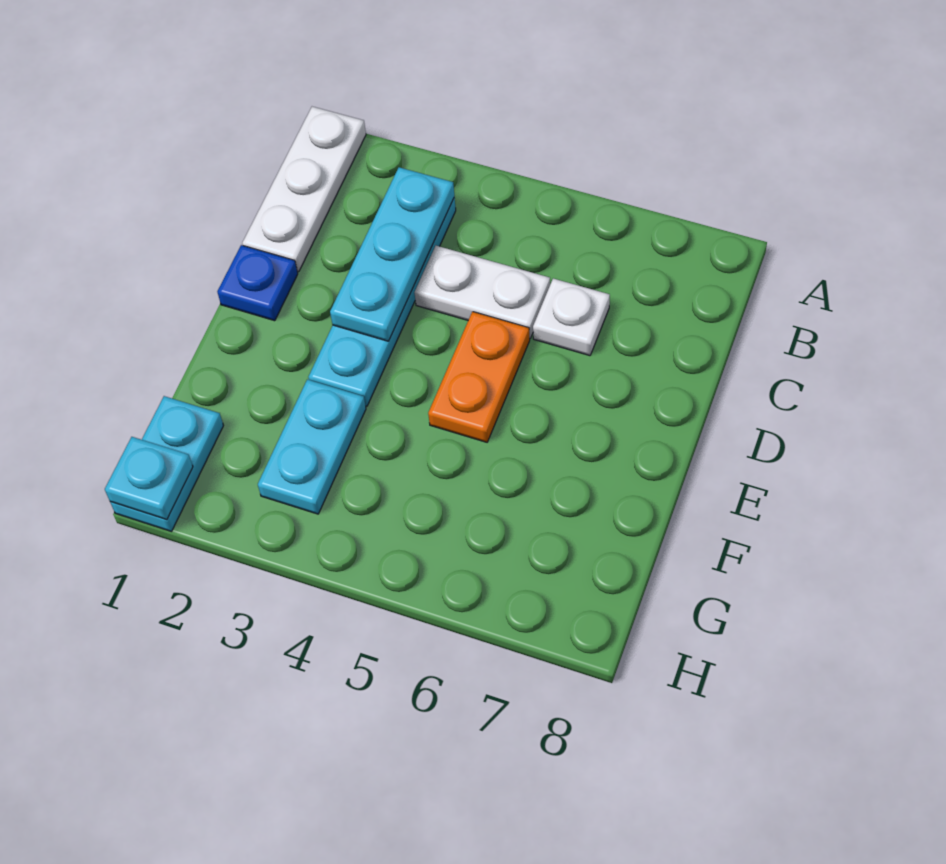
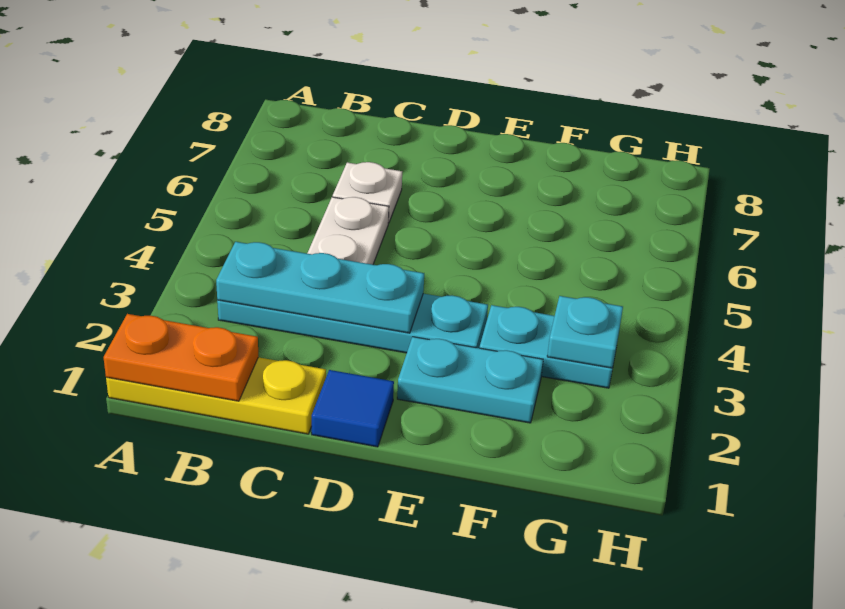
white 1x3 plate [242,107,366,272] -> yellow 1x3 plate [106,357,326,434]
blue 1x1 plate [217,245,298,321] -> blue 1x1 tile [312,370,394,447]
orange 1x2 plate [428,312,530,442] -> orange 1x2 plate moved to [104,314,259,401]
cyan 1x2 plate [110,396,223,531] -> cyan 1x2 plate moved to [397,337,543,423]
cyan 1x1 plate [105,437,193,520] -> cyan 1x1 plate moved to [547,296,623,368]

